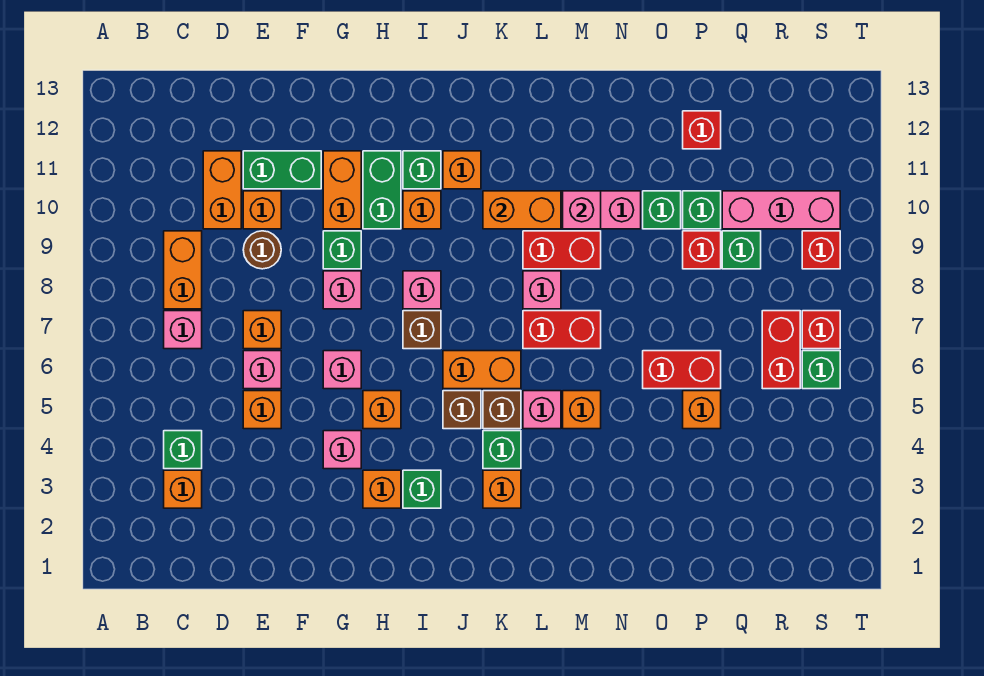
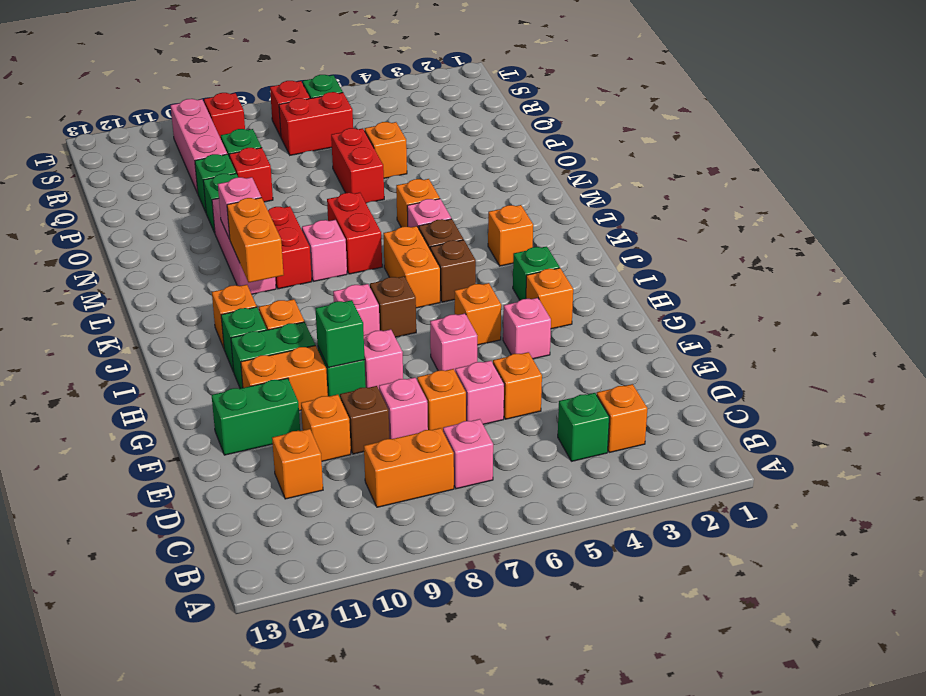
orange 1x2 brick [203,151,241,229] -> orange 1x1 brick [272,429,323,499]
none -> pink 1x1 brick [379,377,428,439]
brown 1x1 round brick [243,231,281,269] -> brown 1x1 brick [340,386,389,454]
green 1x2 brick [243,151,321,189] -> green 1x2 brick turned to [212,378,300,455]
green 1x1 brick [483,431,521,469] -> green 1x1 brick moved to [316,300,365,368]
red 1x1 brick [683,111,721,149] -> none

